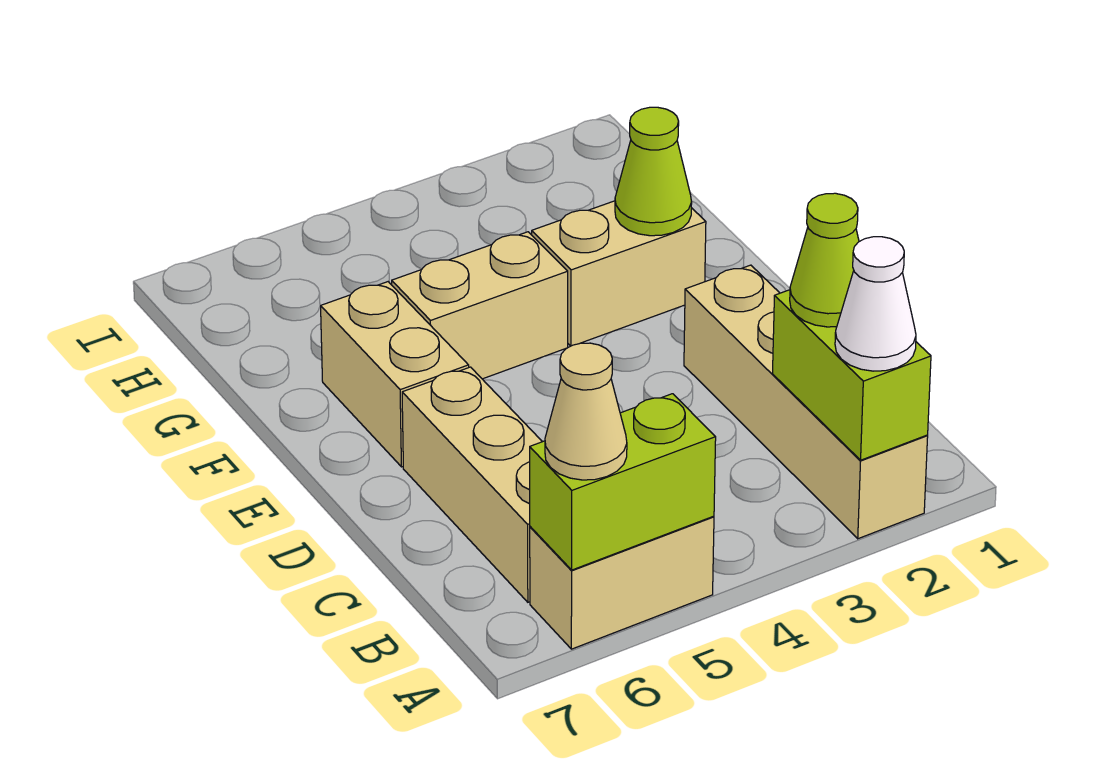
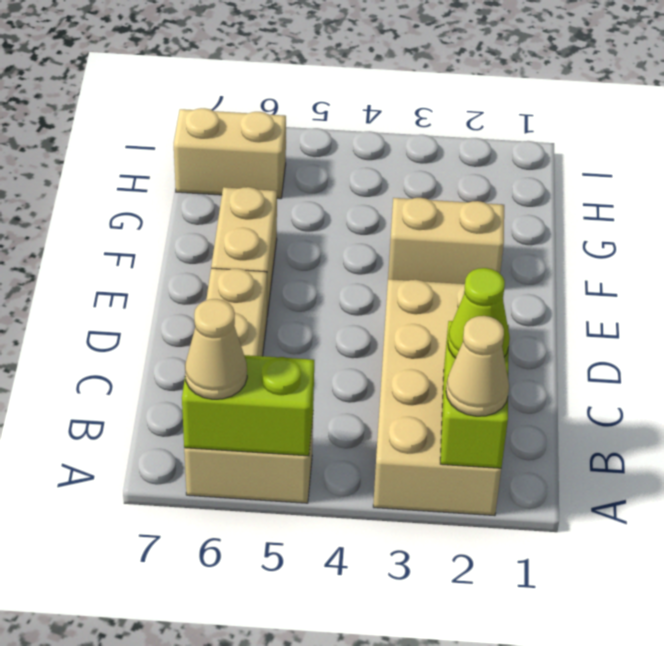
tan 1x4 brick [684,265,928,539] -> tan 2x4 brick [373,279,501,516]
white 1x1 cone [835,237,916,371] -> tan 1x1 cone [446,316,509,416]
lime 1x1 cone [615,107,692,236] -> none
tan 1x2 brick [392,232,568,379] -> tan 1x2 brick moved to [174,108,286,199]

